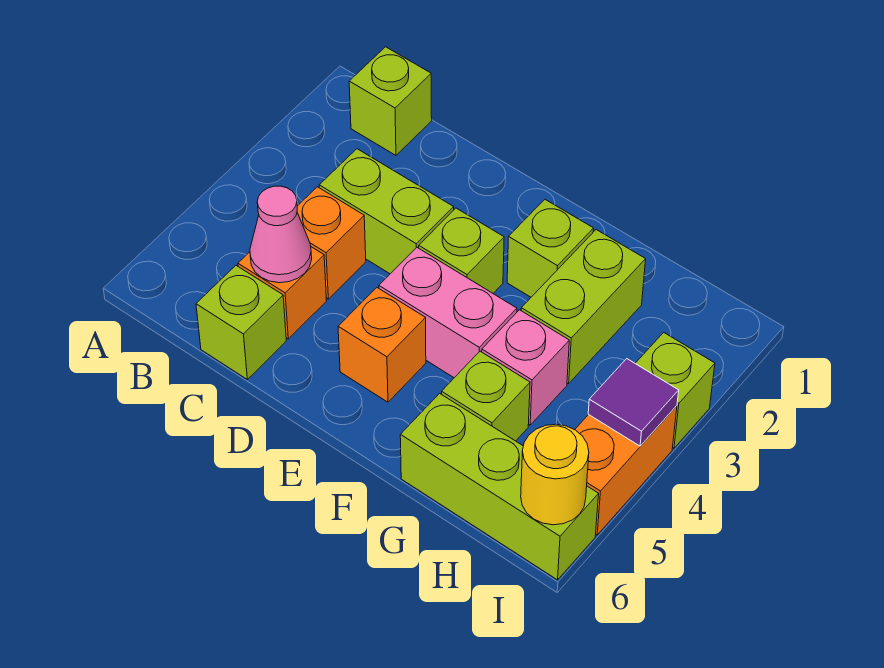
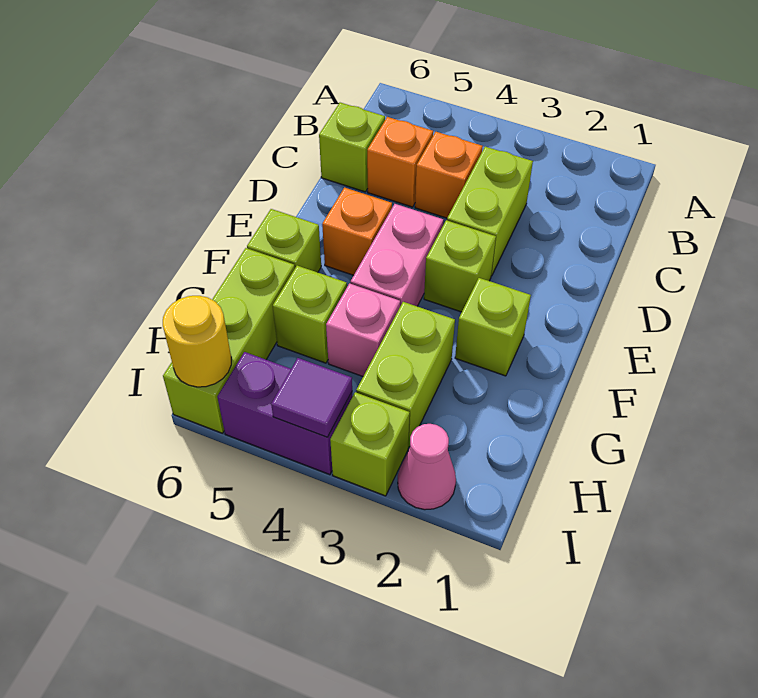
lime 1x1 brick [349,47,432,155] -> lime 1x1 brick moved to [247,209,321,272]
pink 1x1 cone [250,186,312,283] -> pink 1x1 cone moved to [398,424,456,510]
lime 1x2 brick [521,230,646,384] -> lime 1x2 brick turned to [356,302,455,447]
orange 1x2 brick [575,406,677,535] -> purple 1x2 brick [217,352,353,475]

